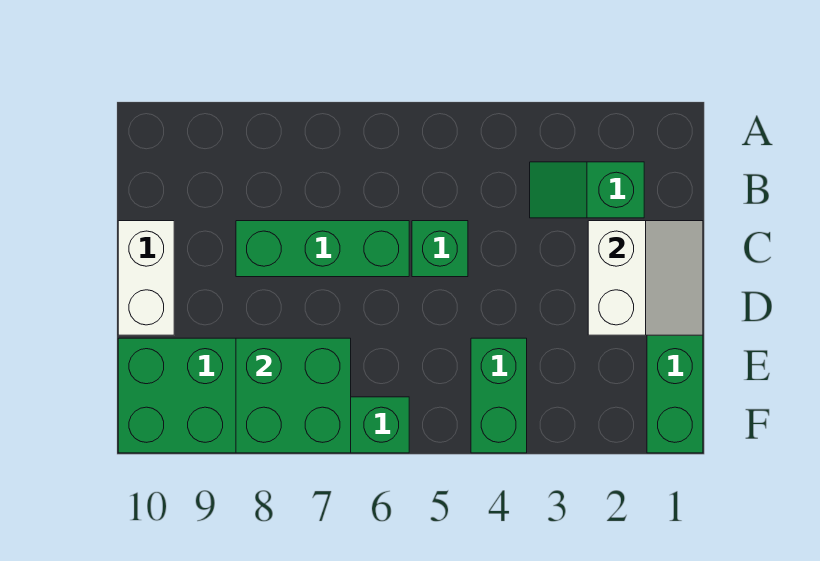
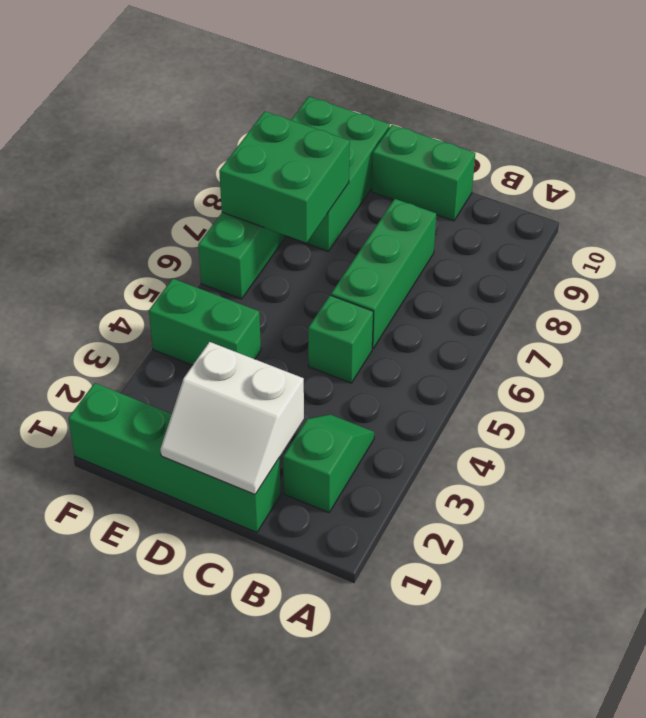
white 1x2 brick [118,221,174,335] -> green 1x2 brick [372,125,475,221]

